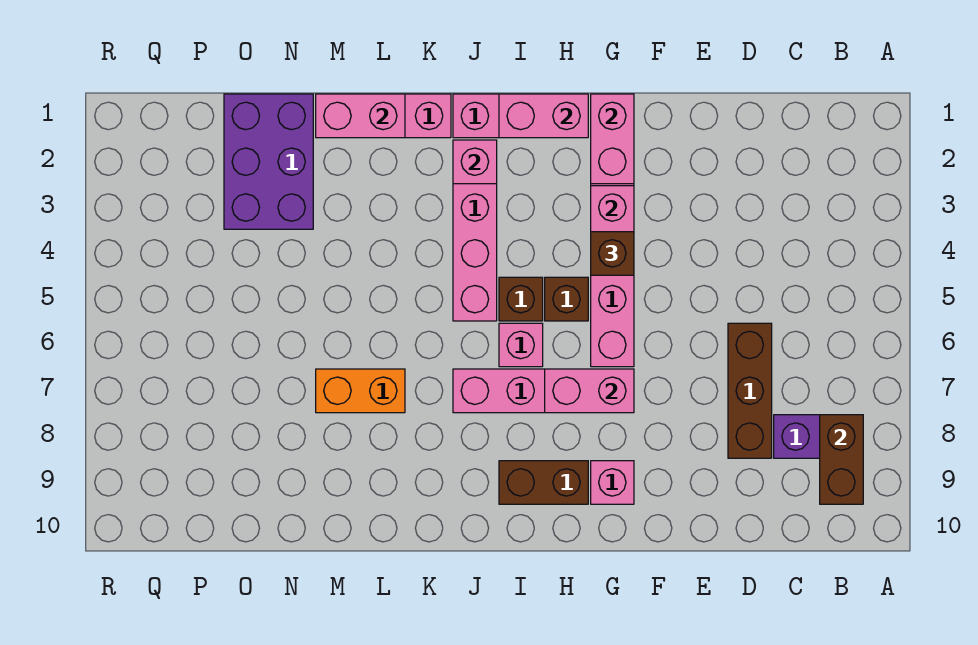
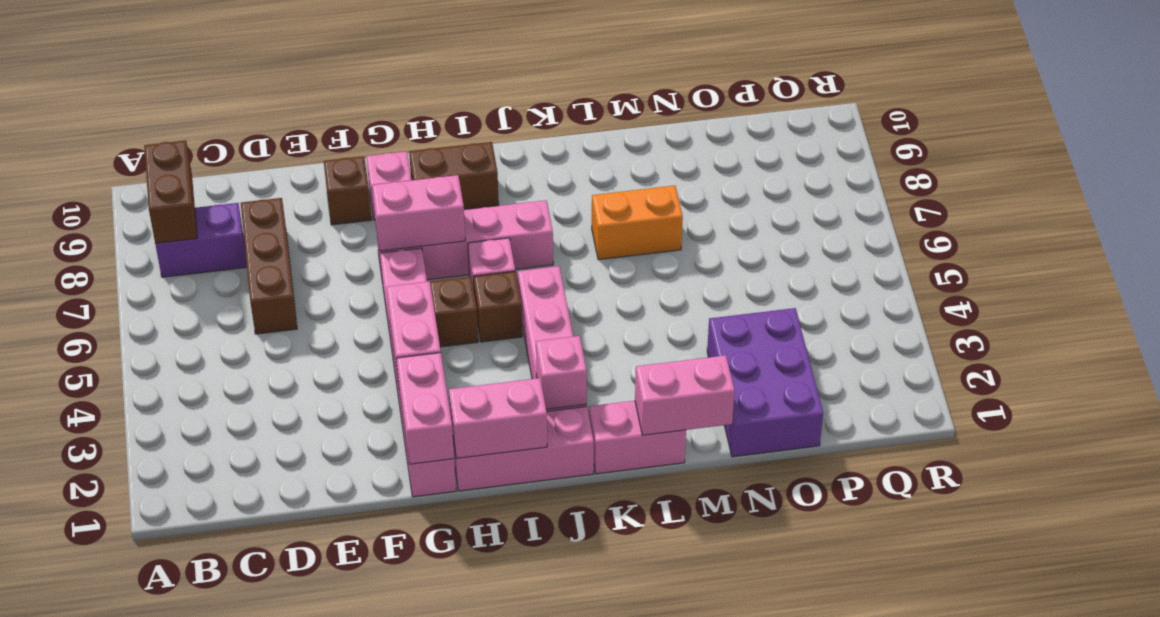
brown 1x1 brick [591,232,634,275] -> brown 1x1 brick moved to [324,156,372,225]

